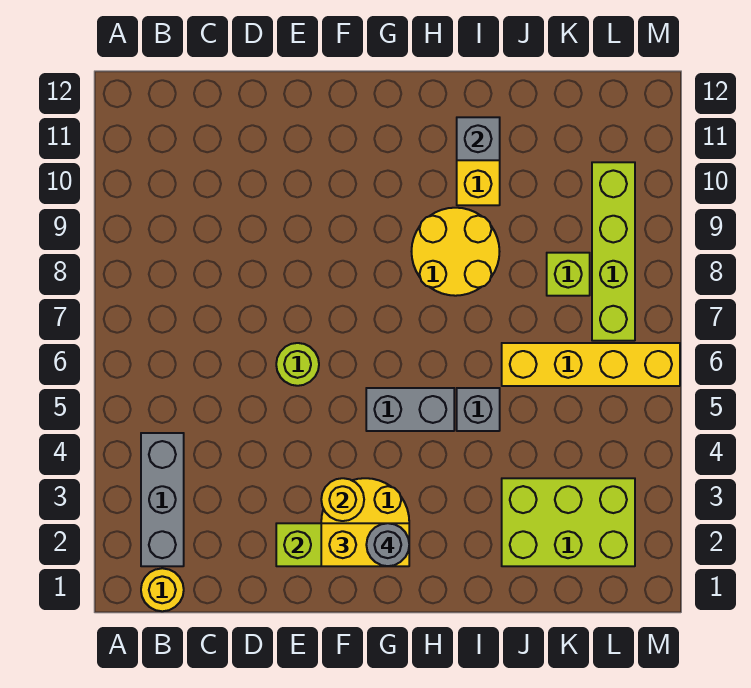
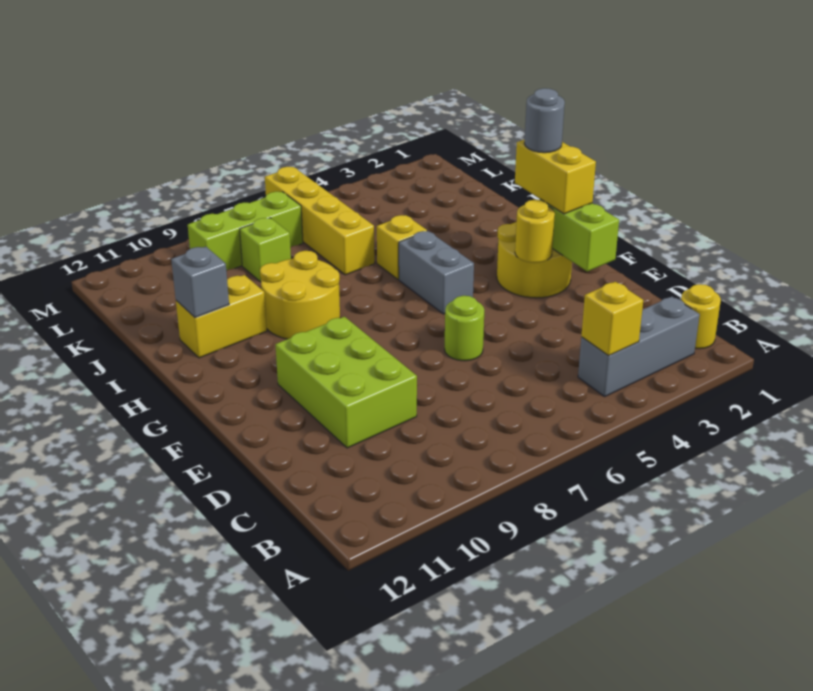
none -> yellow 1x1 brick [581,282,643,355]
grey 1x1 brick [457,388,500,431] -> yellow 1x1 brick [377,215,427,279]
lime 2x3 brick [502,478,635,566] -> lime 2x3 brick moved to [275,317,417,448]
lime 1x4 brick [592,162,635,341] -> lime 1x3 brick [188,192,303,271]

